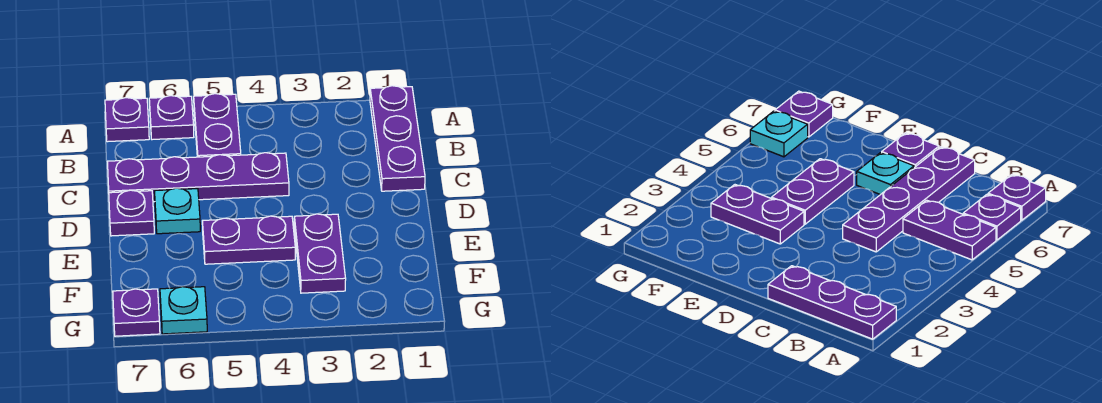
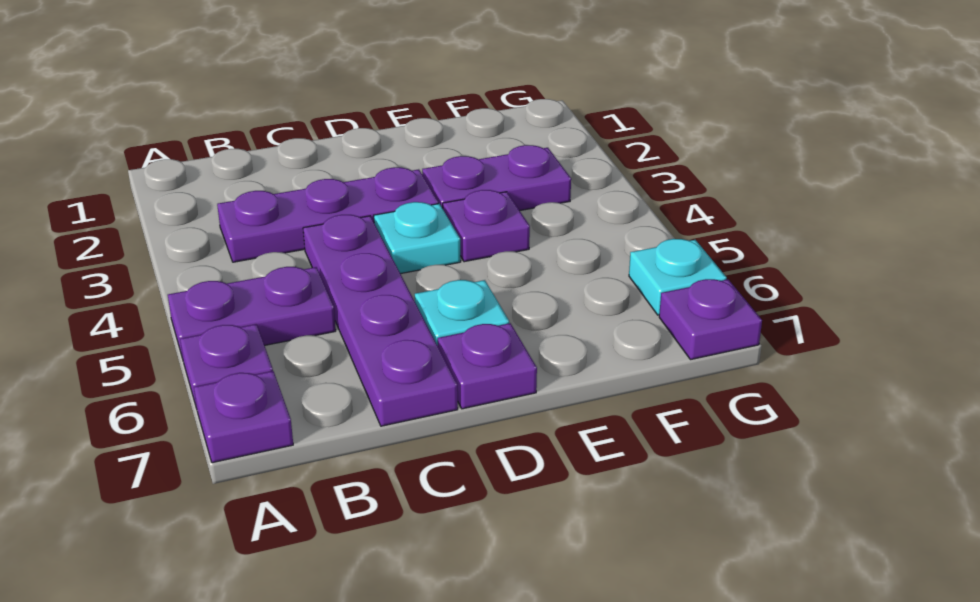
purple 1x3 plate [370,86,425,191] -> purple 1x3 plate moved to [217,167,438,262]
none -> cyan 1x1 plate [374,202,461,274]
purple 1x2 plate [202,216,295,264] -> purple 1x1 plate [443,190,530,262]

